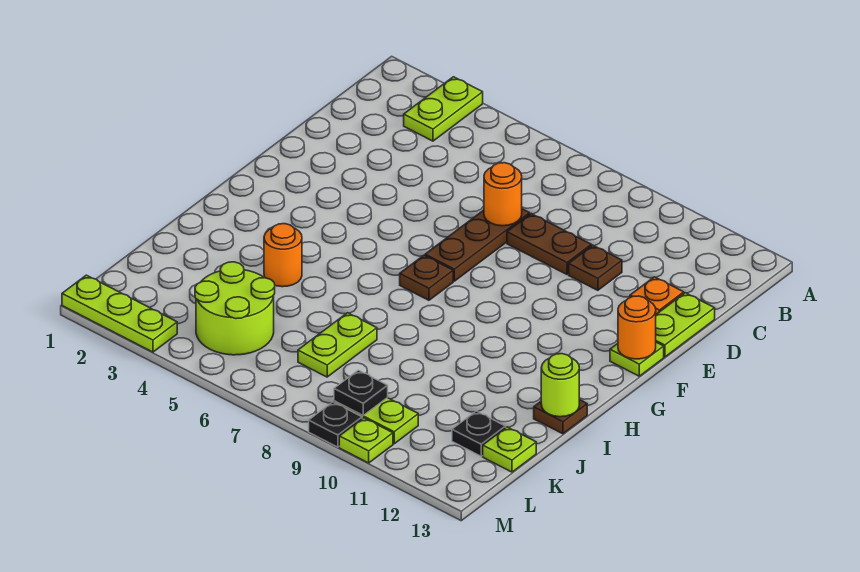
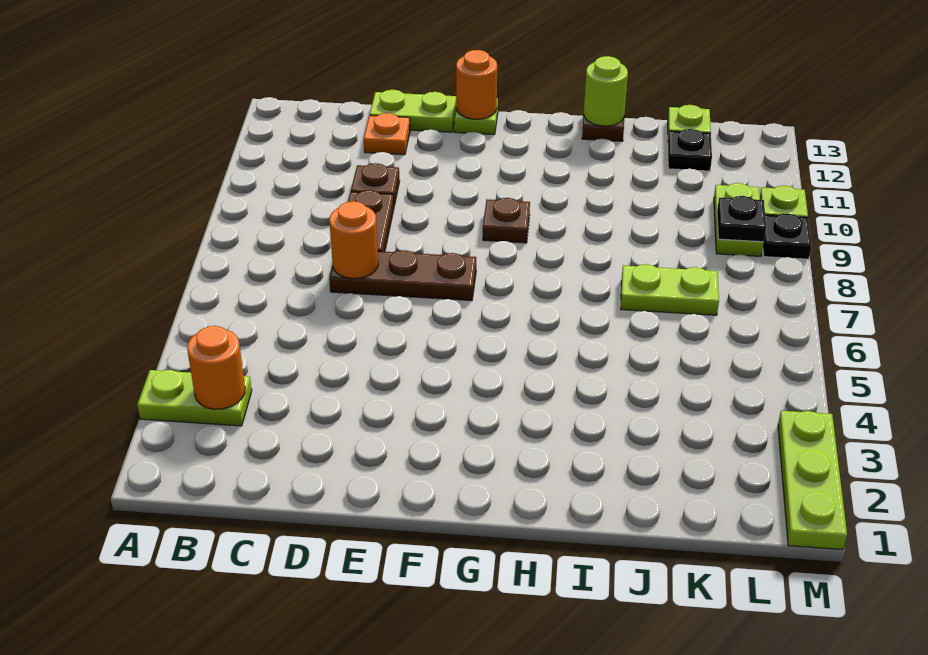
brown 1x1 plate [400,255,453,300] -> brown 1x1 plate moved to [483,198,530,243]
orange 1x1 round brick [264,224,302,287] -> orange 1x1 round brick moved to [187,326,245,409]
lime 2x2 round brick [195,262,275,355] -> none

